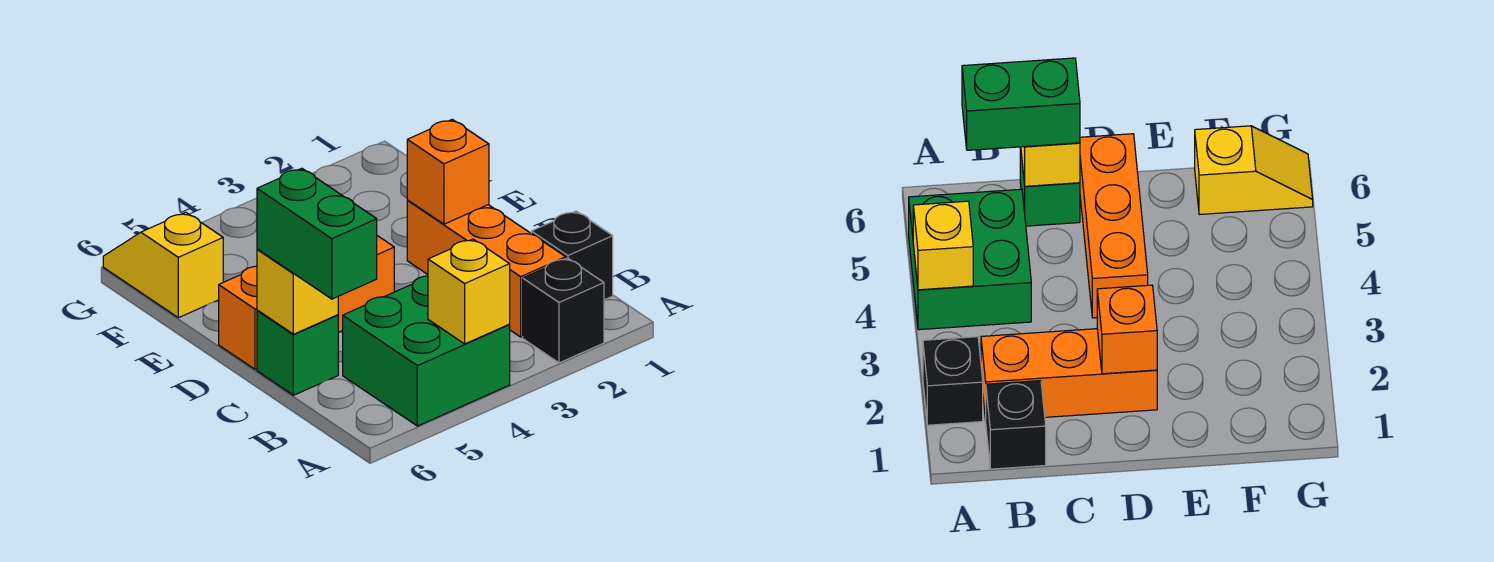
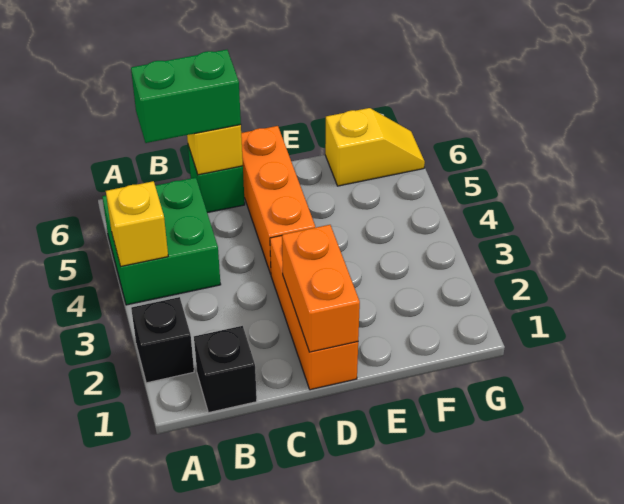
orange 1x3 brick [407,201,566,337] -> orange 1x3 brick turned to [270,236,358,390]
orange 1x1 brick [407,119,489,224] -> orange 1x2 brick [282,225,360,352]

